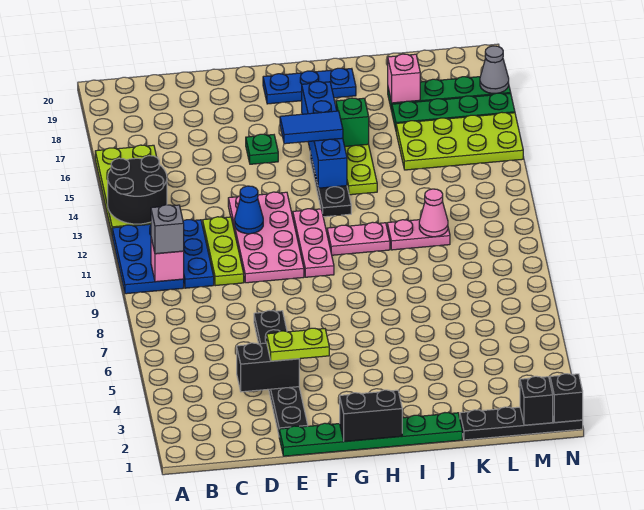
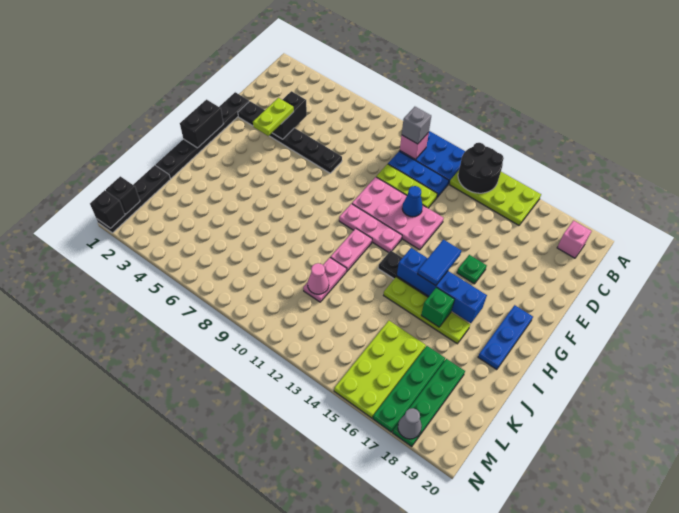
green 1x6 plate [279,413,462,456] -> black 1x6 plate [156,92,249,178]
pink 1x1 brick [388,54,420,103] -> pink 1x1 brick moved to [557,221,591,258]

